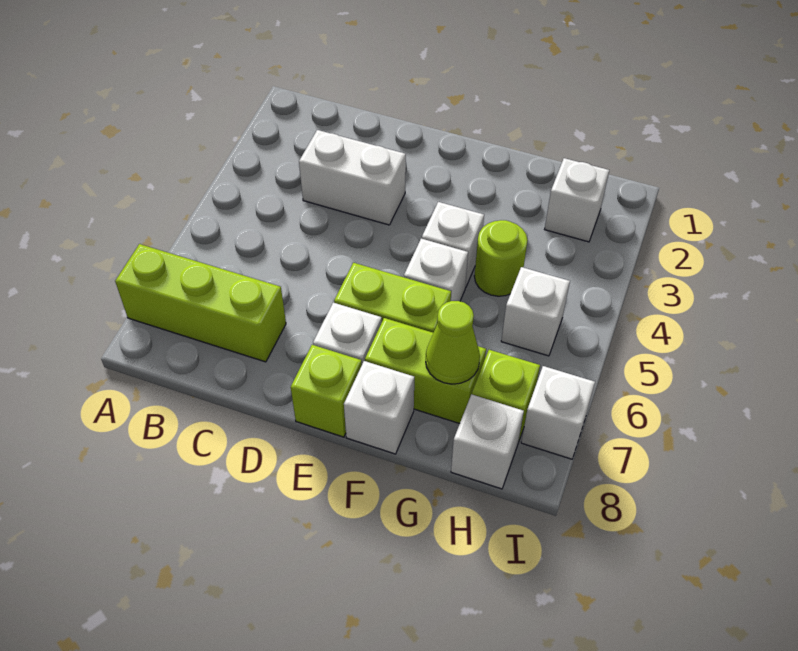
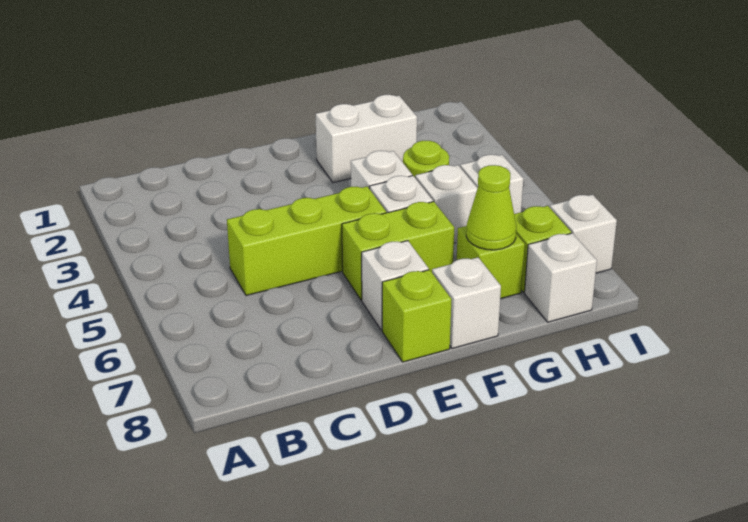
lime 1x3 brick [115,244,286,362] -> lime 1x3 brick moved to [227,187,386,295]
white 1x2 brick [299,130,406,225] -> white 1x2 brick moved to [316,95,417,182]
lime 1x2 brick [365,318,486,424] -> lime 1x1 brick [457,226,525,299]
white 1x1 brick [545,158,609,242] -> white 1x1 brick moved to [415,165,478,243]

